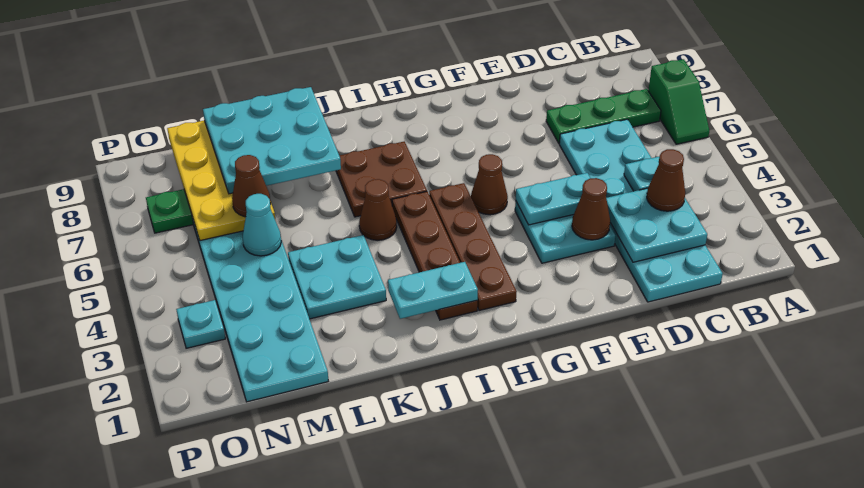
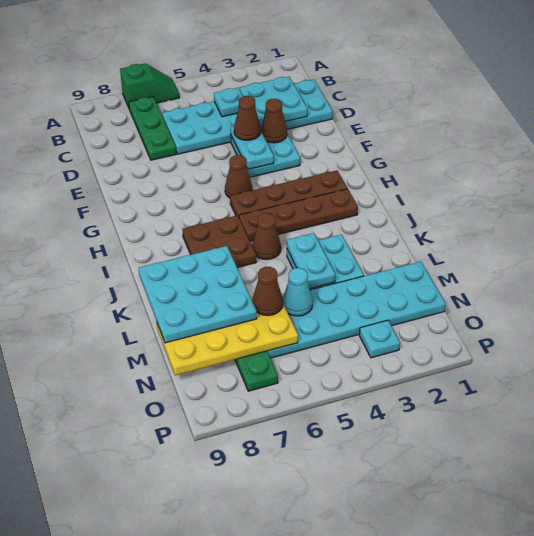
brown 1x1 cone [647,149,685,211] -> brown 1x1 cone moved to [234,96,261,140]
cyan 1x2 plate [388,262,478,319] -> cyan 1x2 plate moved to [287,233,335,289]

